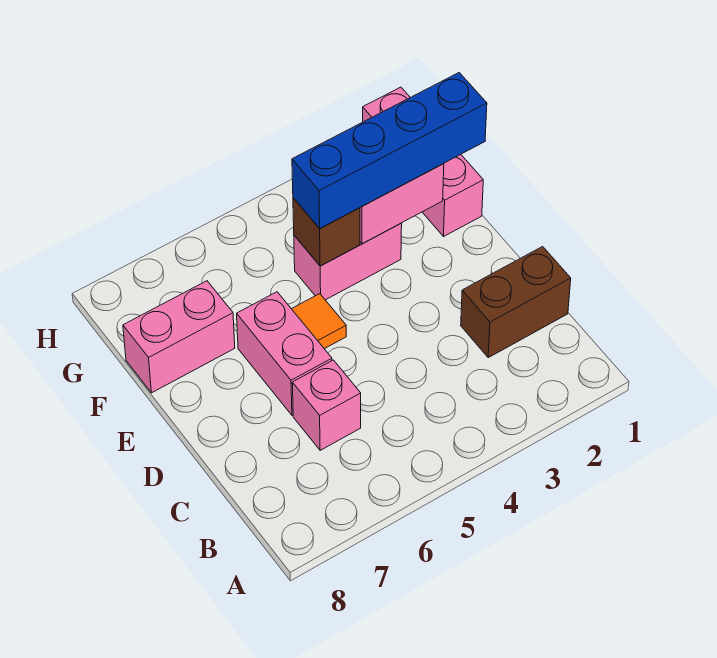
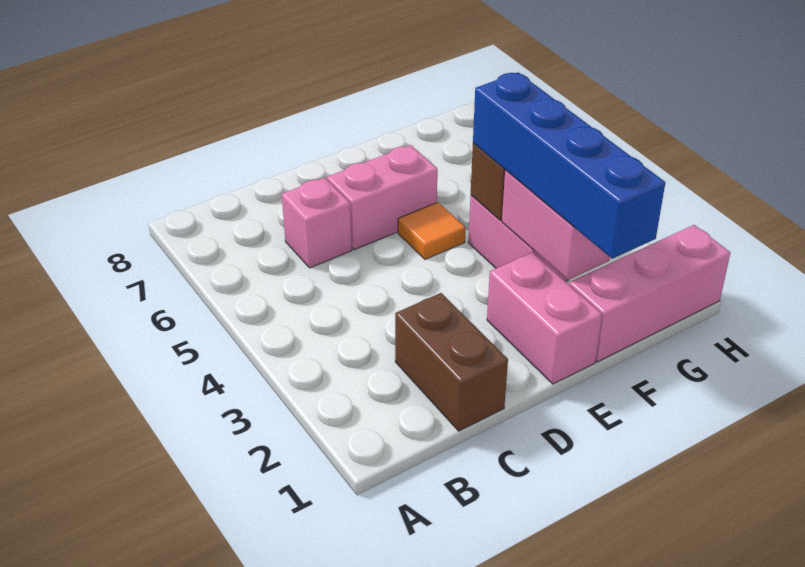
pink 1x2 brick [123,281,235,393] -> pink 1x2 brick moved to [487,252,602,384]

